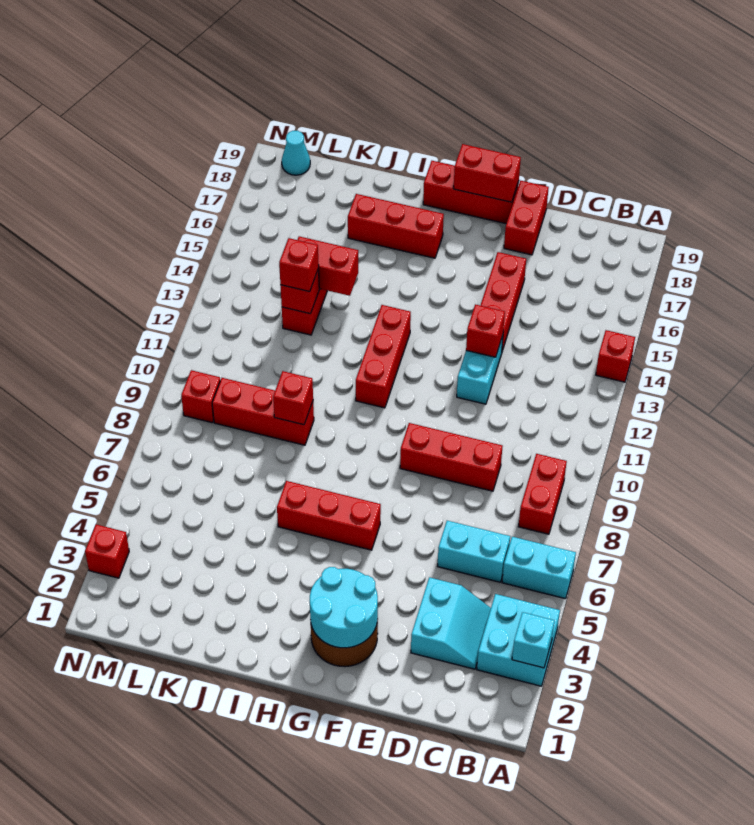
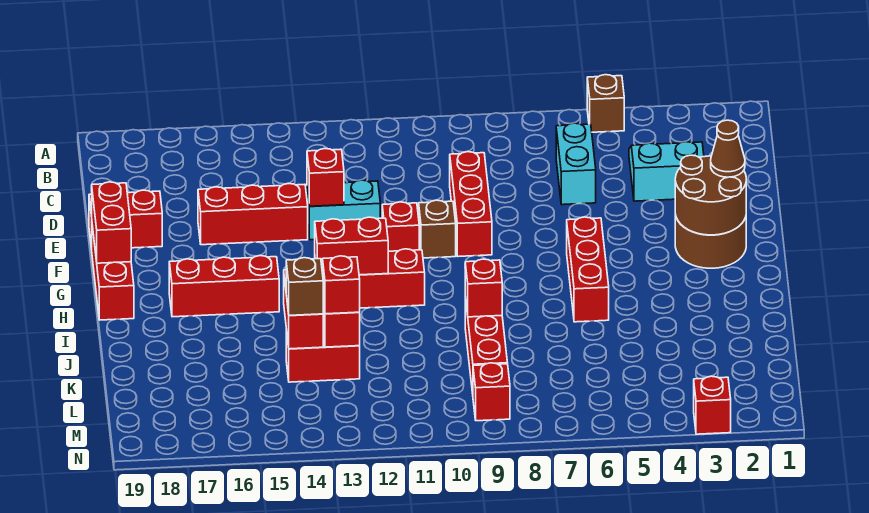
cyan 2x2 brick [477,594,560,686] -> none
cyan 1x1 brick [512,612,554,668] -> none
none -> brown 1x1 brick [587,75,624,132]
cyan 1x2 brick [502,537,576,599] -> none
red 1x1 brick [596,330,635,382] -> red 1x1 brick moved to [382,202,419,251]
red 1x2 brick [518,454,567,534] -> red 1x2 brick moved to [315,217,388,275]
cyan 2x2 round brick [310,567,378,648] -> brown 2x2 round brick [675,155,746,235]
none -> brown 1x1 cone [711,120,745,177]
none -> brown 1x1 brick [419,200,456,258]
red 1x3 brick [348,194,444,258] -> red 1x3 brick turned to [169,256,279,317]
none -> brown 1x1 brick [286,258,323,316]
cyan 1x1 cone [282,131,310,175] -> none

